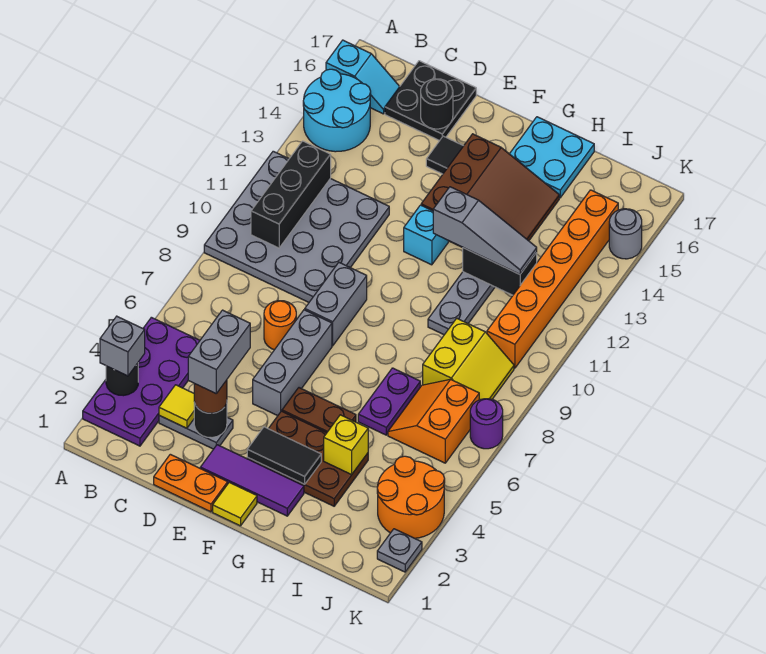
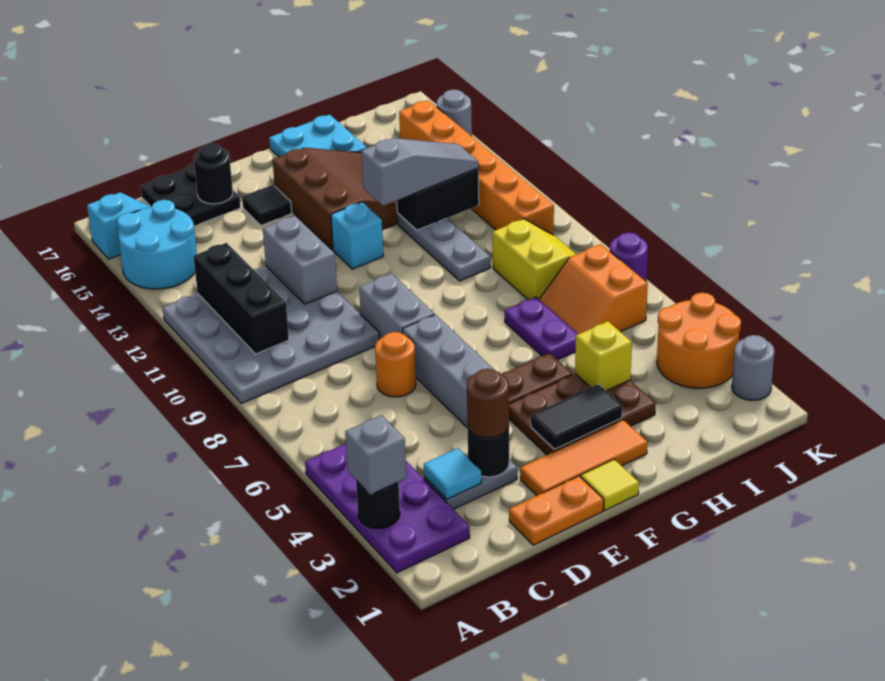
yellow 1x1 tile [159,385,194,428] -> cyan 1x1 tile [424,448,481,499]
grey 1x2 brick [188,310,250,393] -> grey 1x2 brick moved to [263,216,337,304]
purple 1x3 tile [200,445,304,516] -> orange 1x3 tile [520,420,647,496]
grey 1x1 plate [377,529,422,572] -> grey 1x1 round brick [732,335,775,400]

